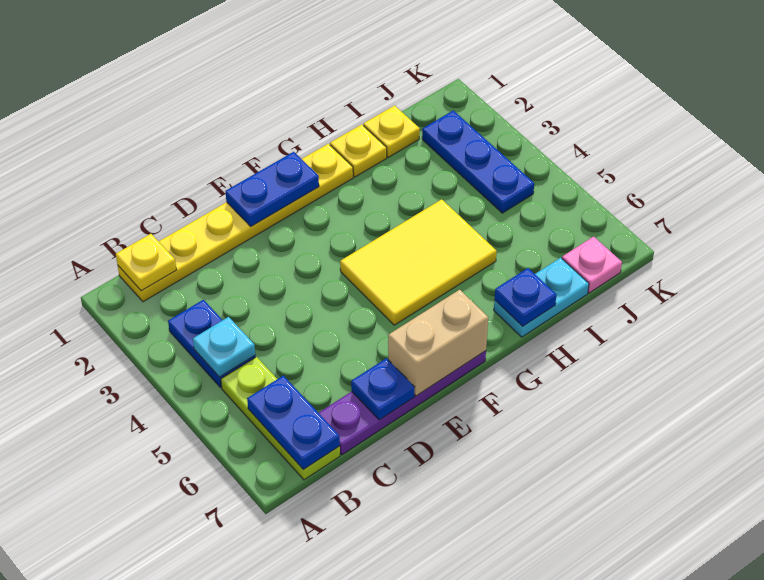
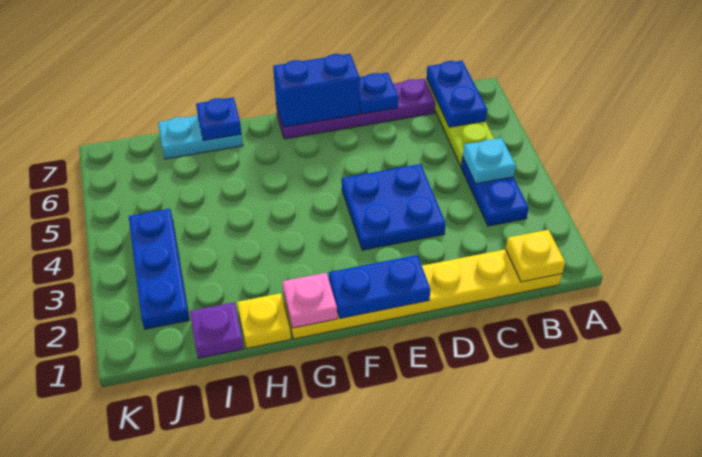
none -> blue 2x2 plate [342,164,446,250]
tan 1x2 brick [388,290,488,396] -> blue 1x2 brick [273,54,360,127]
yellow 2x3 tile [340,199,497,325] -> none
yellow 1x1 plate [363,105,420,157] -> purple 1x1 plate [190,302,244,358]
pink 1x1 plate [562,237,622,293] -> pink 1x1 plate moved to [282,273,337,328]

